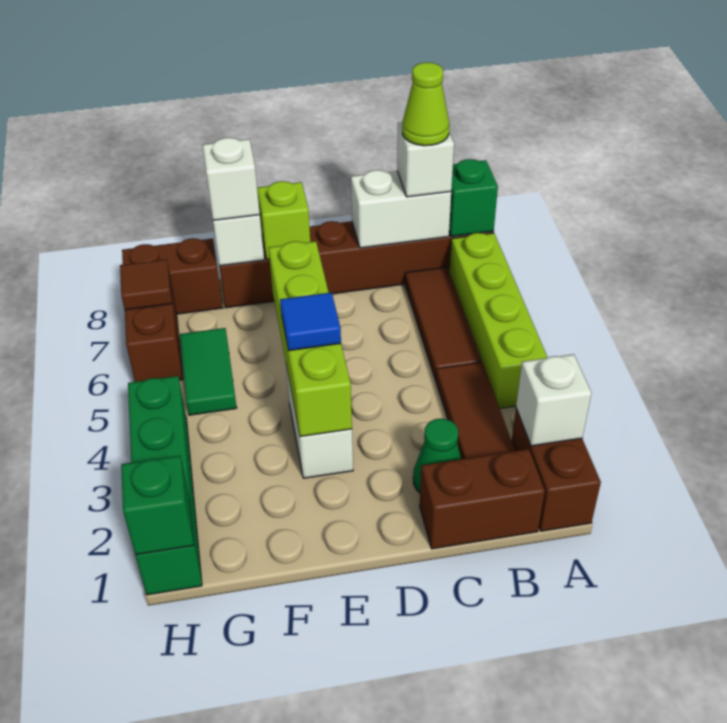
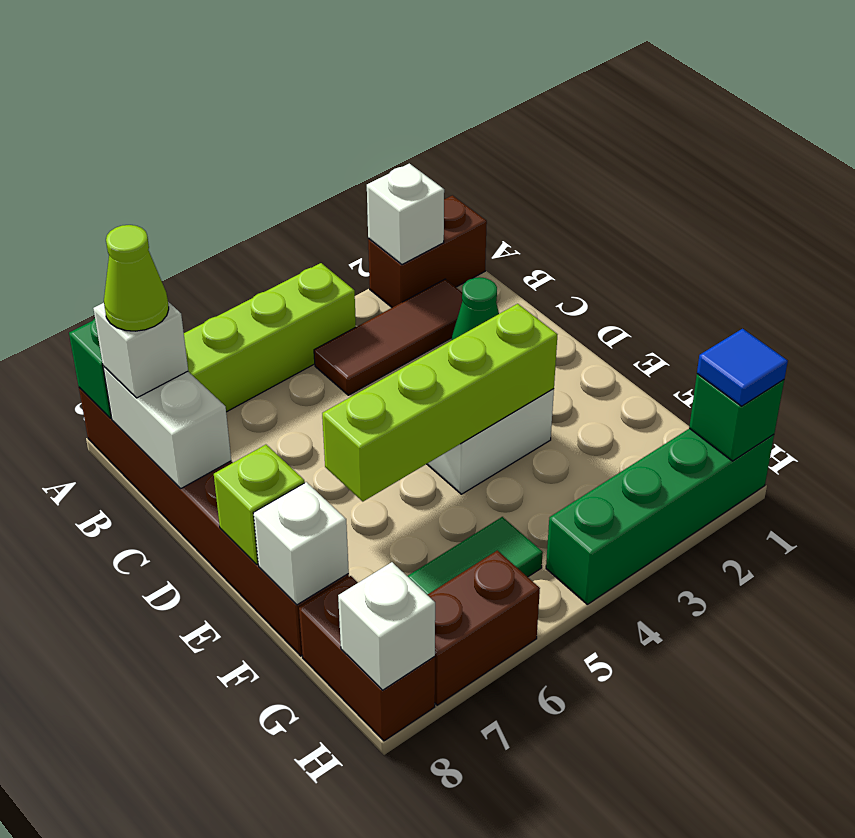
brown 1x2 brick [420,449,545,549] -> none
brown 1x3 tile [405,267,482,380] -> none
blue 1x1 tile [280,293,341,351] -> blue 1x1 tile moved to [697,329,788,406]
white 1x1 brick [203,138,260,220] -> white 1x1 brick moved to [338,562,435,690]
brown 1x1 tile [120,260,172,310] -> none

